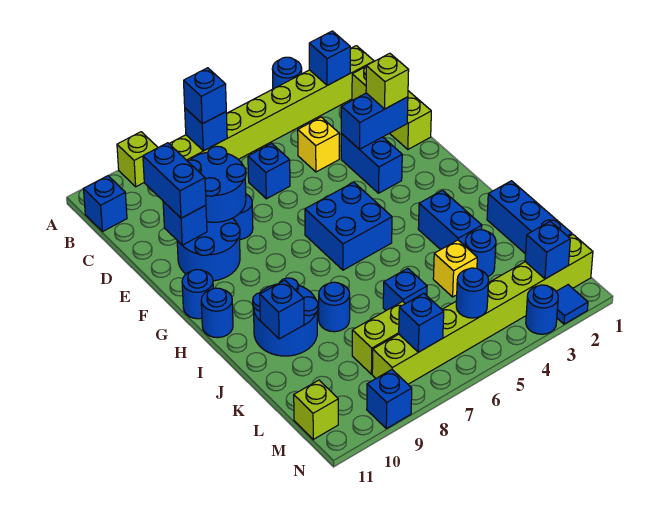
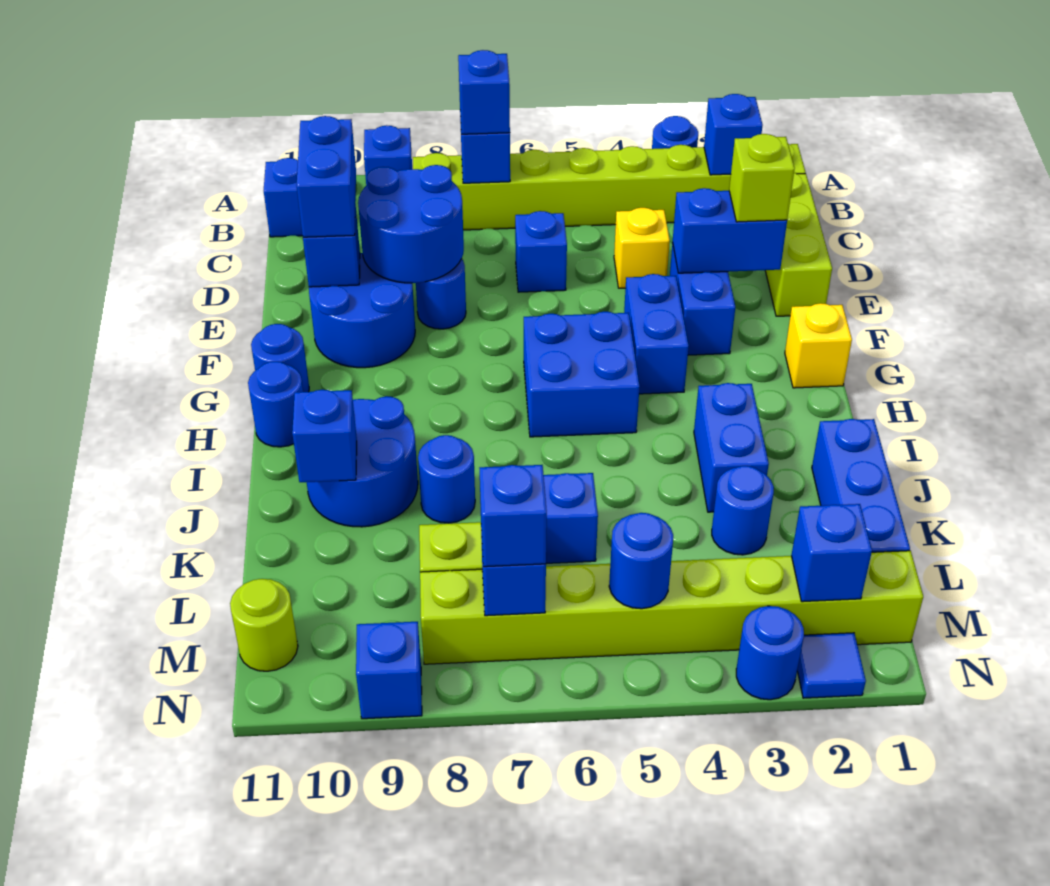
lime 1x1 brick [117,132,158,187] -> blue 1x1 brick [364,125,412,185]
none -> blue 1x2 brick [624,274,689,394]
yellow 1x1 brick [433,240,477,297] -> yellow 1x1 brick moved to [785,303,852,388]
none -> blue 1x1 brick [480,465,547,567]
lime 1x1 brick [294,380,338,439] -> lime 1x1 round brick [230,579,298,671]

